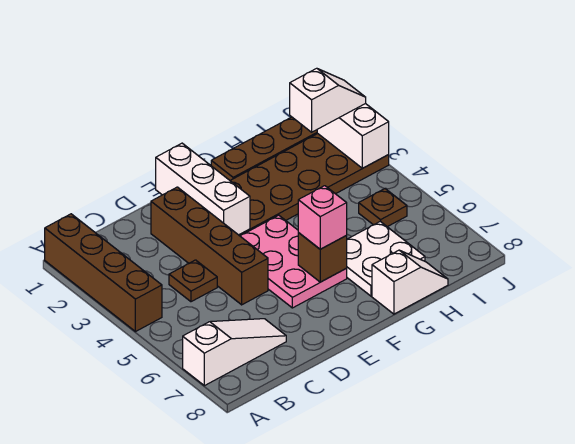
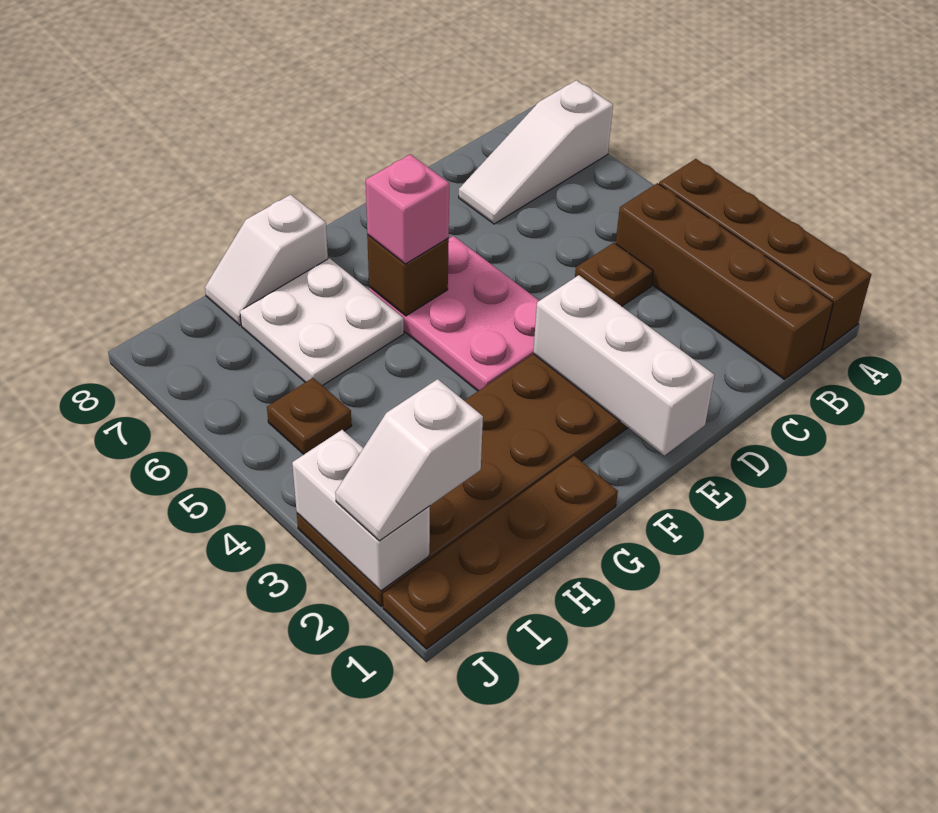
brown 1x4 brick [151,187,268,305] -> brown 1x4 brick moved to [616,183,833,379]

